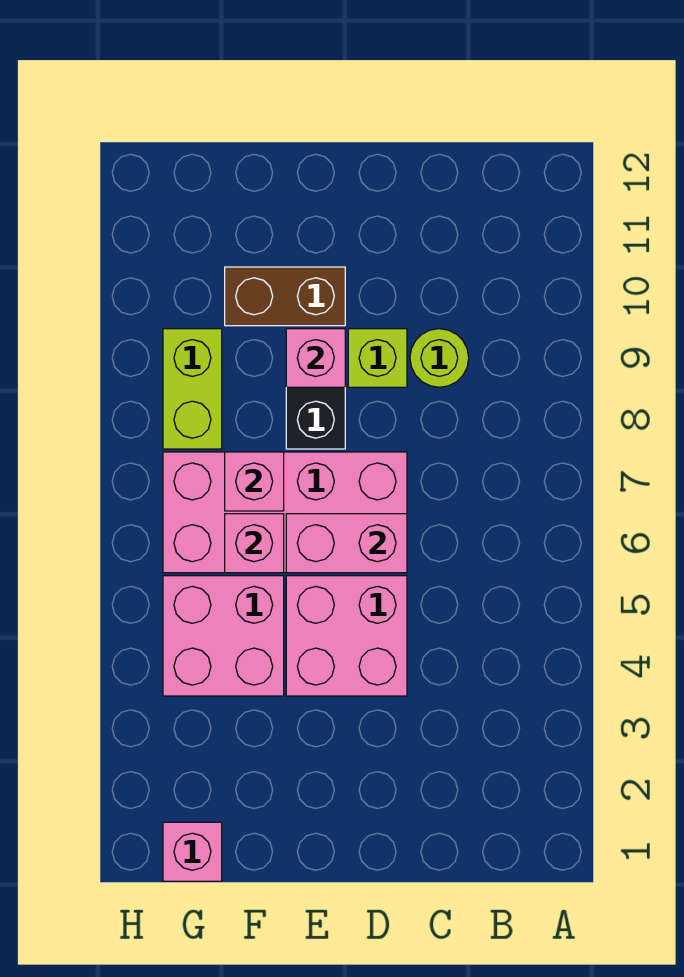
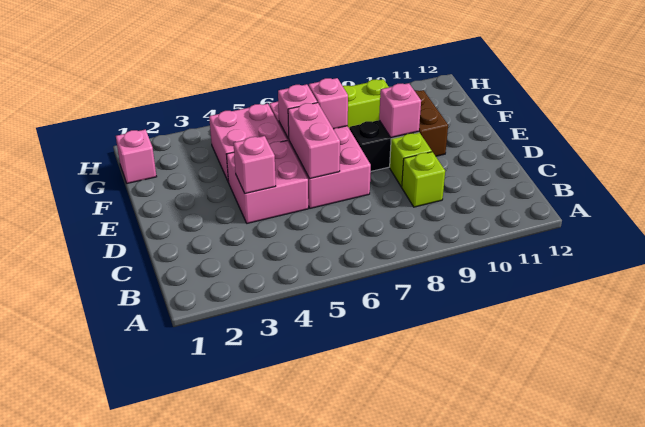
lime 1x1 round brick [410,329,469,387] -> lime 1x1 brick [402,152,445,207]
none -> pink 1x1 brick [233,136,276,194]

